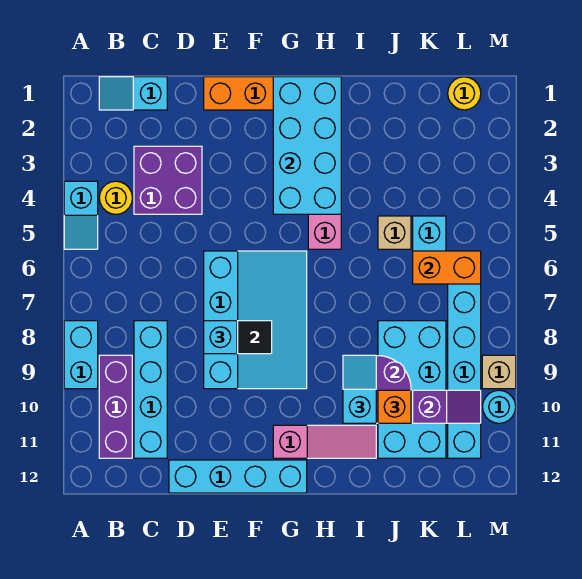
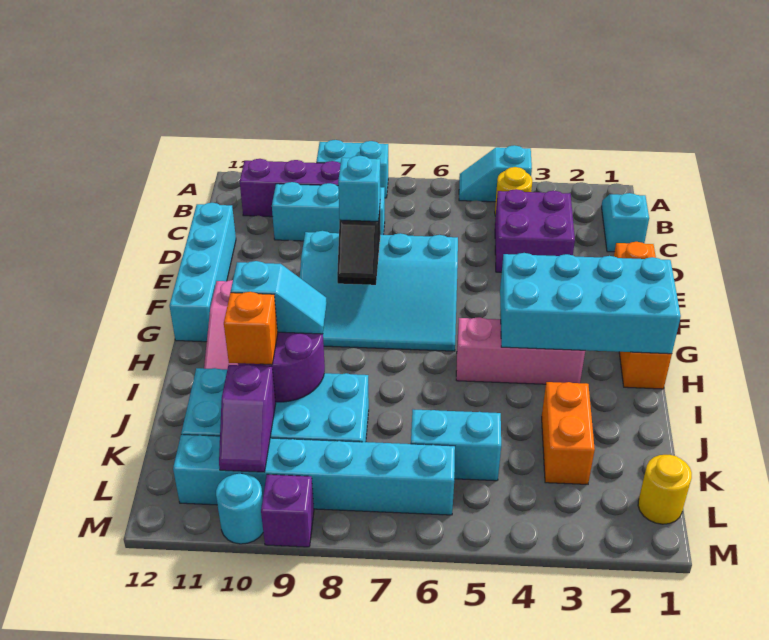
cyan 1x4 brick [134,321,167,458] -> cyan 1x3 brick [272,182,385,241]
tan 1x1 brick [378,216,411,249] -> none
orange 1x2 brick [413,251,481,284] -> orange 1x2 brick moved to [542,382,595,484]
tan 1x1 brick [482,355,516,389] -> purple 1x1 brick [261,474,314,547]

